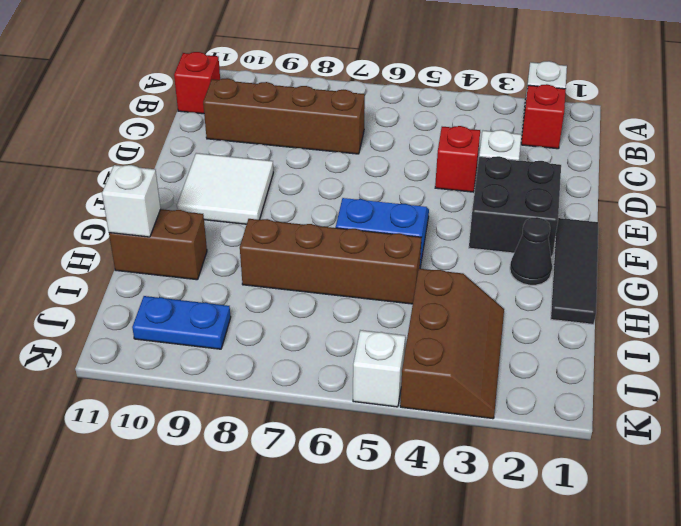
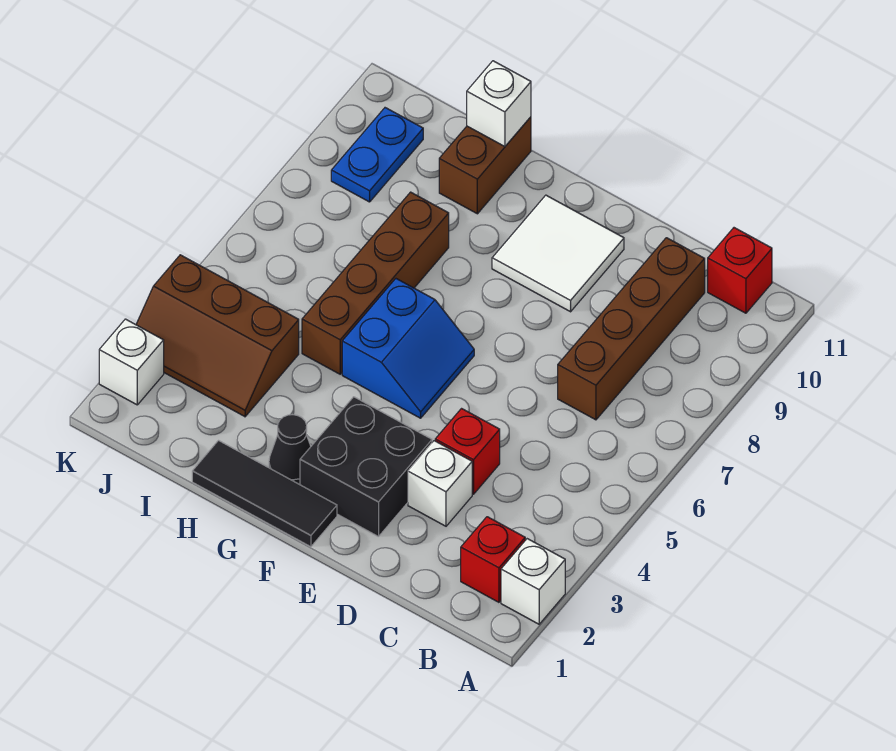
white 1x1 brick [353,330,405,407] -> white 1x1 brick moved to [99,319,164,405]

